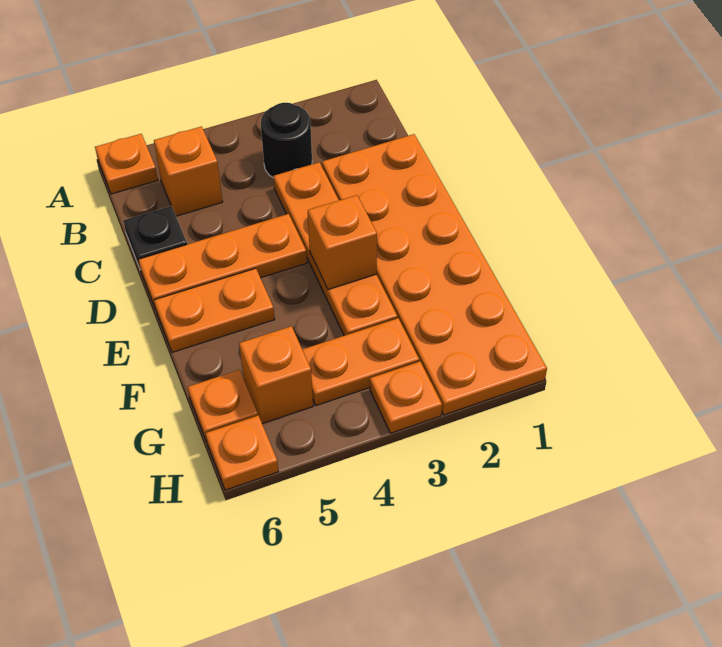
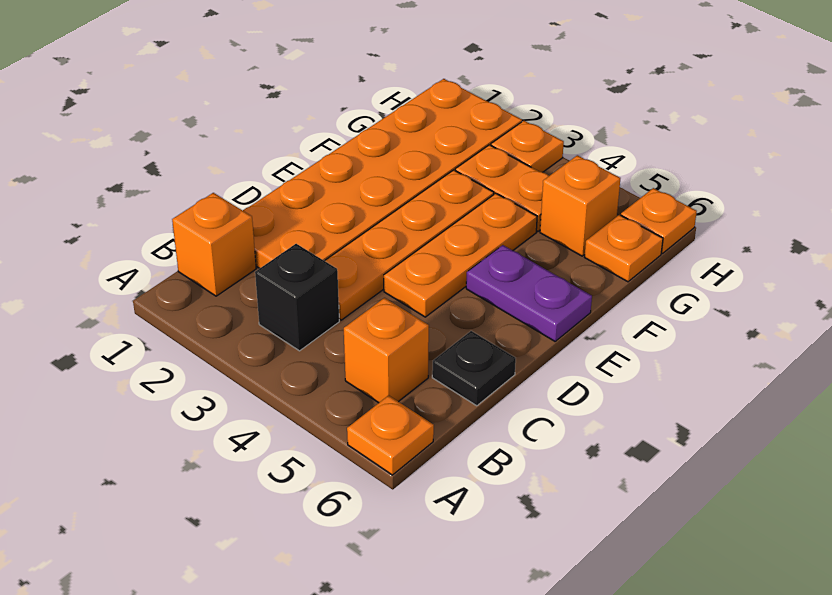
black 1x1 round brick [261,103,312,178] -> black 1x1 brick [255,244,339,351]
orange 1x3 plate [138,214,307,309] -> orange 1x3 plate turned to [384,193,537,317]
orange 1x1 brick [308,195,377,290] -> orange 1x1 brick moved to [172,193,256,296]
orange 1x2 plate [154,268,275,352] -> purple 1x2 plate [466,245,592,341]

